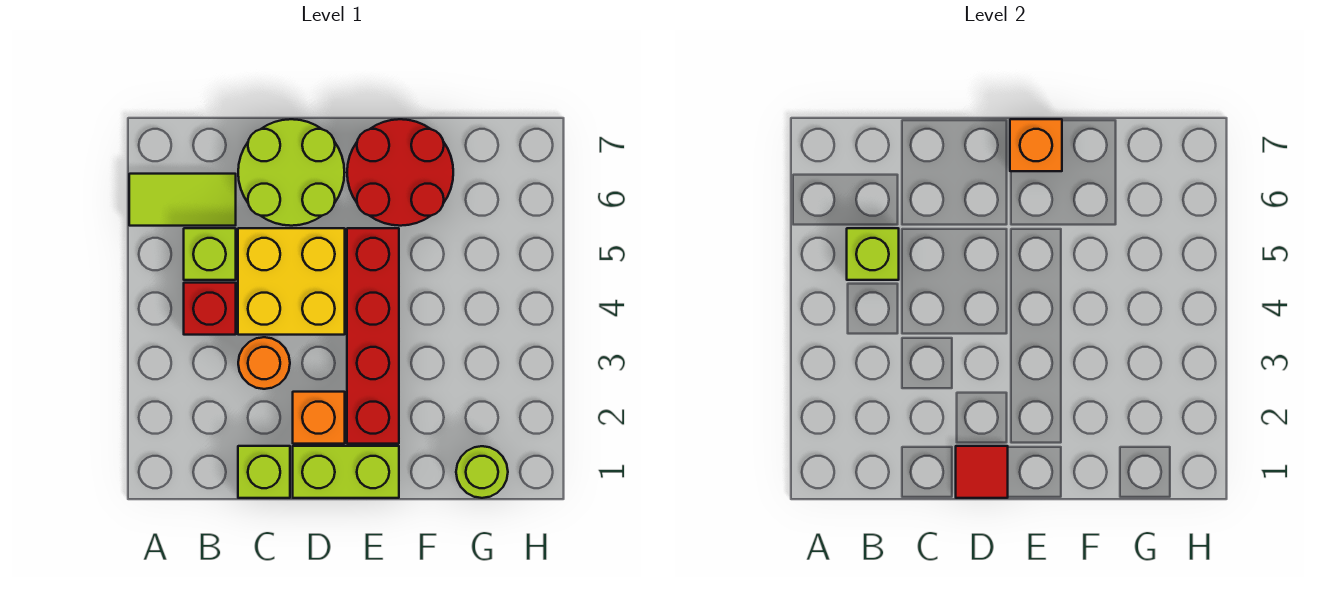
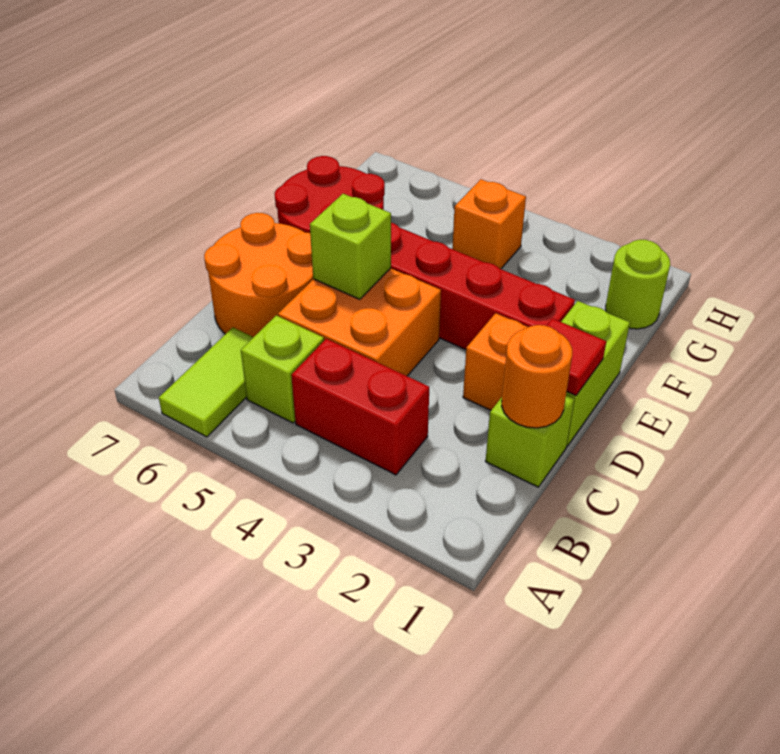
red 1x1 brick [184,283,236,335] -> red 1x2 brick [291,339,429,475]
lime 1x1 brick [847,228,899,280] -> lime 1x1 brick moved to [310,194,391,299]
orange 1x1 round brick [238,337,290,389] -> orange 1x1 round brick moved to [502,325,572,428]
yellow 2x2 brick [238,228,345,335] -> orange 2x2 brick [278,268,441,376]
lime 2x2 round brick [238,119,344,226] -> orange 2x2 round brick [204,213,313,337]
orange 1x1 brick [1010,119,1062,171] -> orange 1x1 brick moved to [452,179,526,269]

